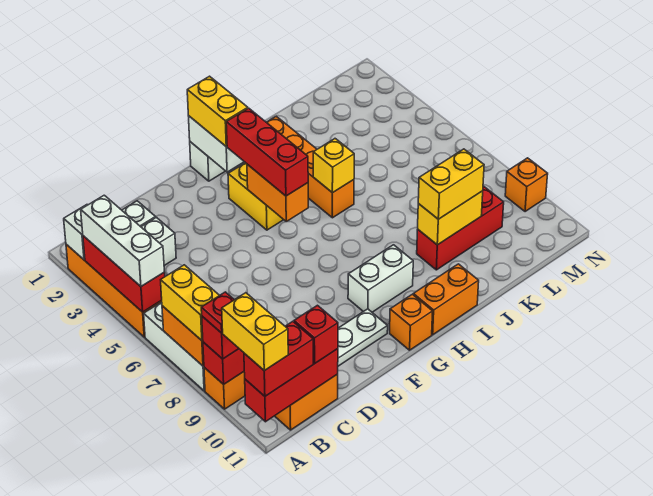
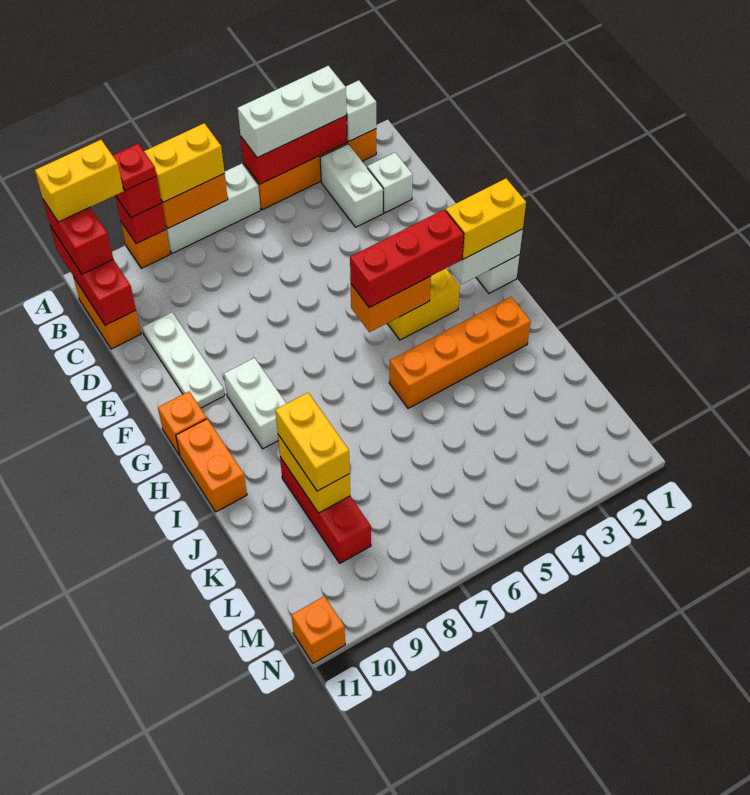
red 1x1 brick [294,305,338,364] -> none
yellow 1x1 brick [313,139,354,193] -> none
orange 1x1 brick [505,158,548,212] -> orange 1x1 brick moved to [292,596,345,663]

